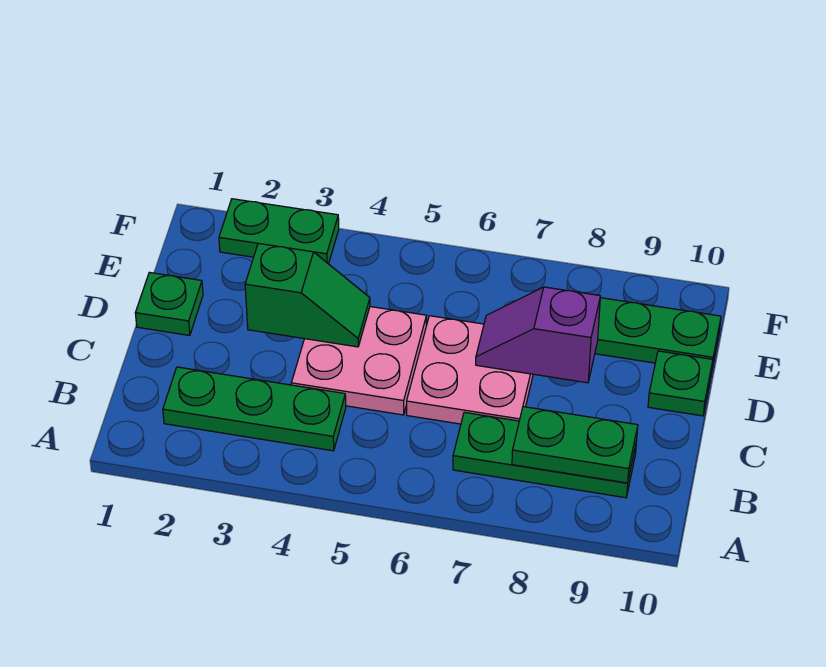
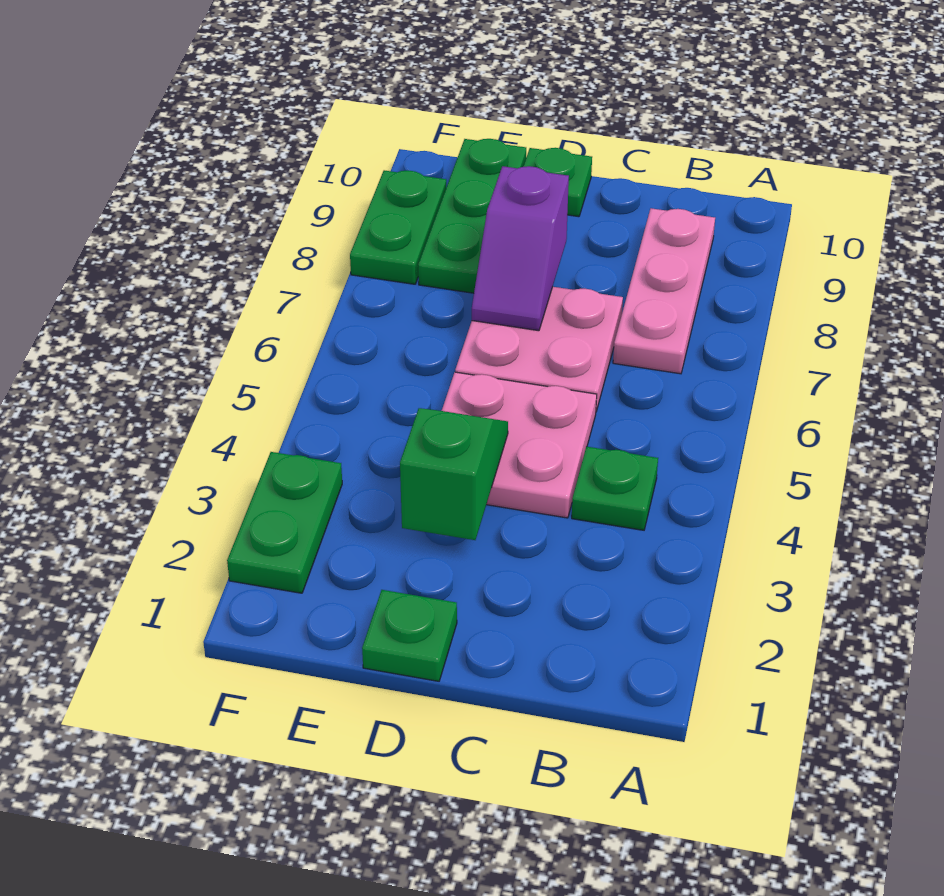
green 1x3 plate [163,367,346,451] -> green 1x1 plate [572,447,658,530]
green 1x3 plate [453,412,637,498] -> pink 1x3 plate [613,208,715,374]
green 1x2 plate [512,407,638,483] -> green 1x2 plate moved to [350,170,446,284]

